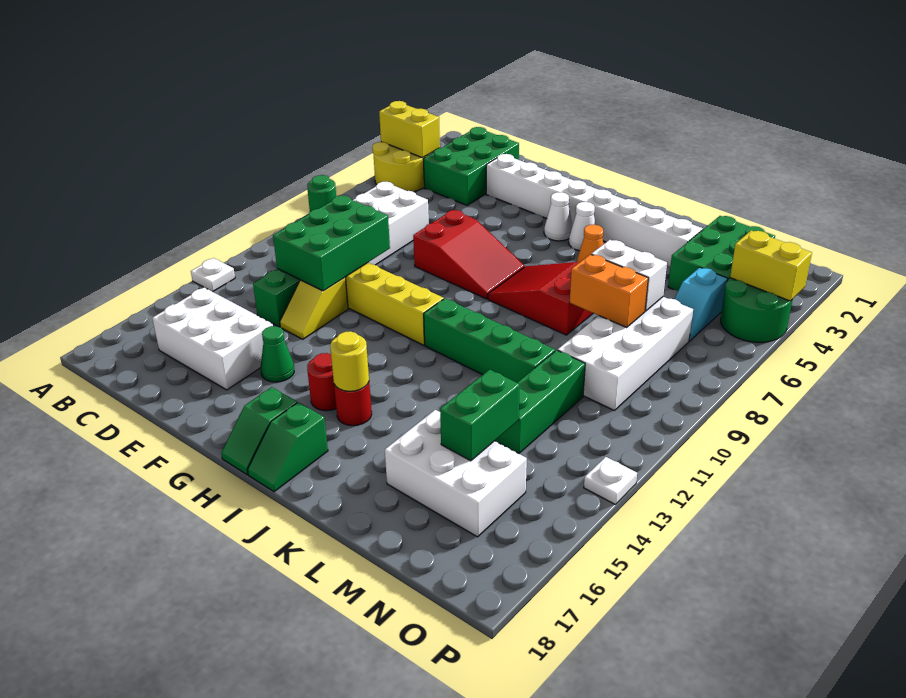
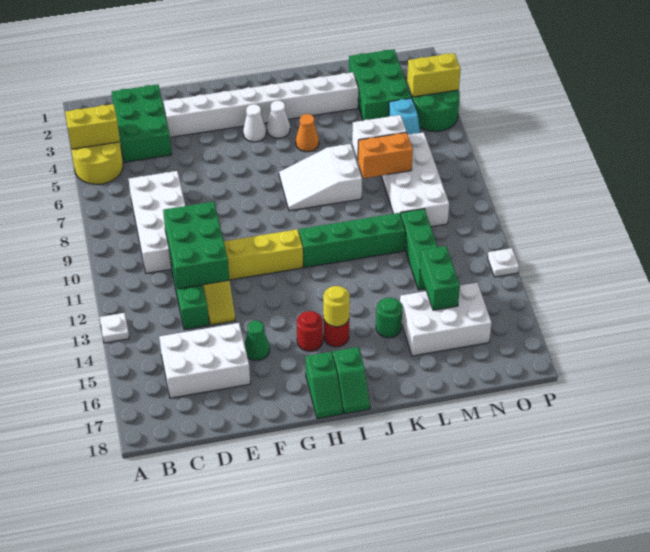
green 1x1 round brick [307,175,336,212] -> green 1x1 round brick moved to [376,298,402,338]
red 2x3 slope [413,210,525,299] -> none
red 2x3 slope [488,262,593,335] -> white 2x3 slope [279,144,362,211]

